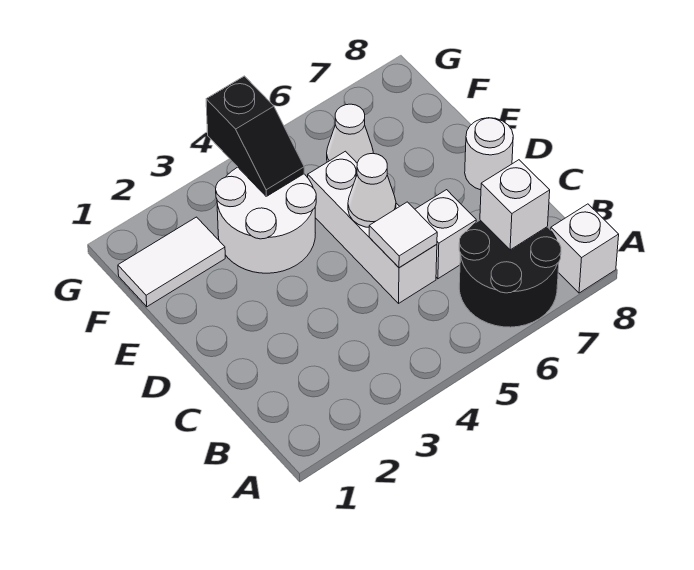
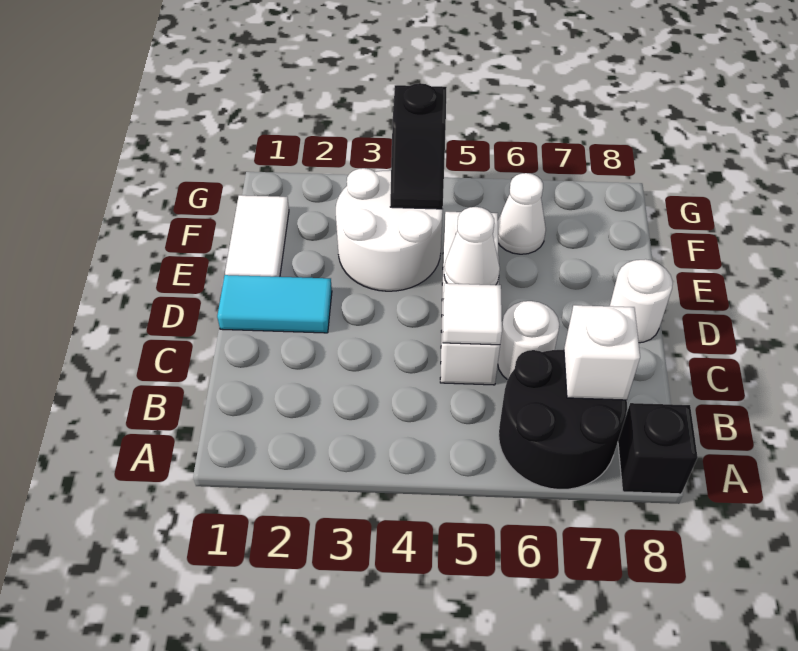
white 1x1 brick [551,204,619,293] -> black 1x1 brick [618,403,698,494]
white 1x1 brick [415,190,476,279] -> white 1x1 round brick [498,301,559,380]
none -> cyan 1x2 tile [217,275,332,333]
white 1x2 tile [118,217,225,307] -> white 1x2 tile turned to [225,195,289,277]

